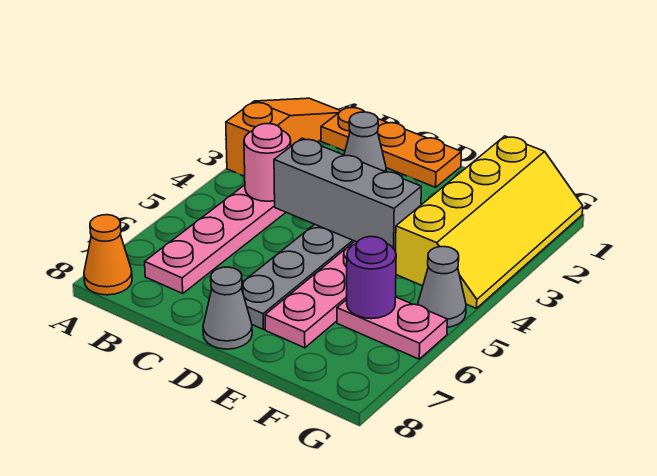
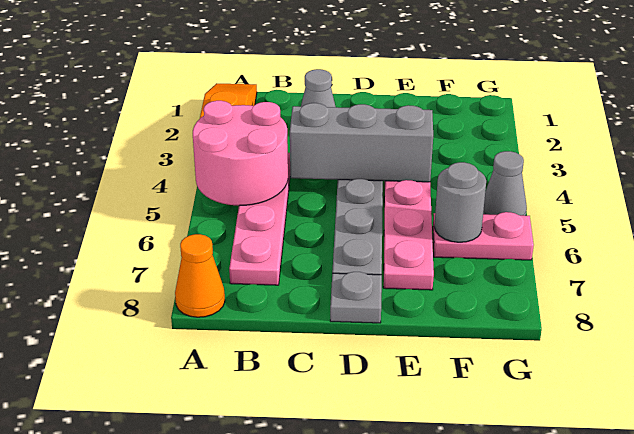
orange 1x3 plate [321,107,461,187] -> none
pink 1x1 round brick [244,124,291,201] -> pink 2x2 round brick [193,101,288,206]
grey 1x1 cone [203,267,252,349] -> grey 1x1 plate [330,272,382,323]
yellow 2x4 slope [396,136,583,308] -> none
purple 1x1 round brick [347,237,396,319] -> grey 1x1 round brick [434,162,486,242]

